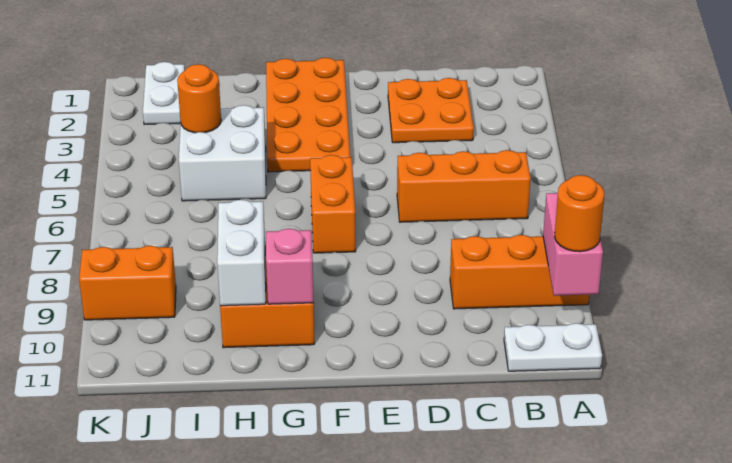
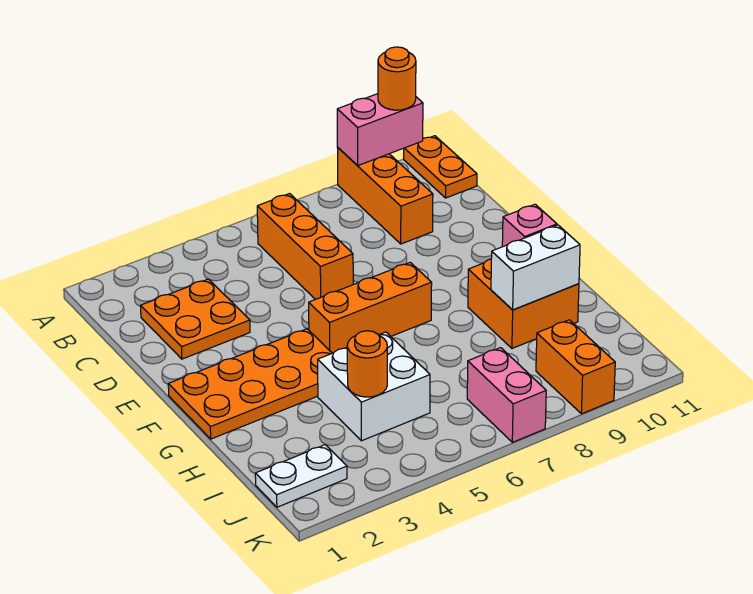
white 1x2 plate [504,323,602,371] -> orange 1x2 plate [404,136,477,198]
orange 1x2 brick [310,155,356,253] -> orange 1x3 brick [309,262,432,353]
none -> pink 1x2 brick [467,348,546,442]

